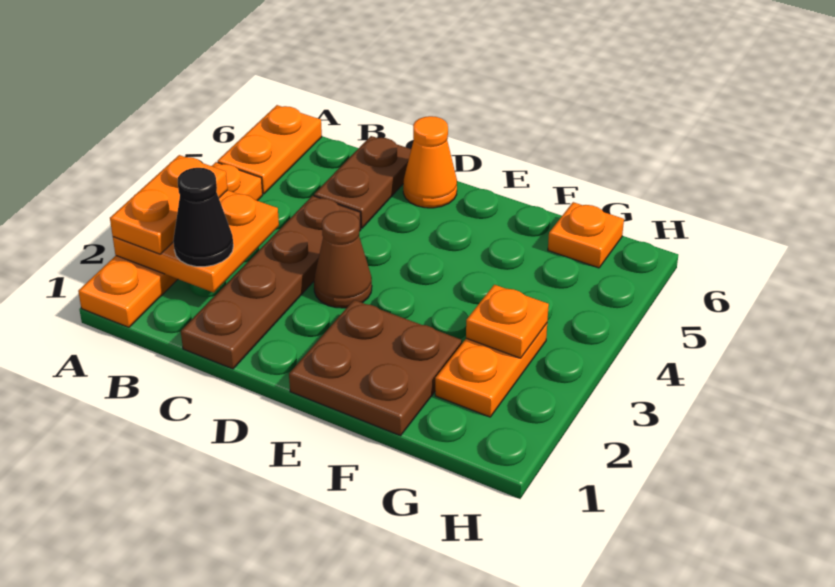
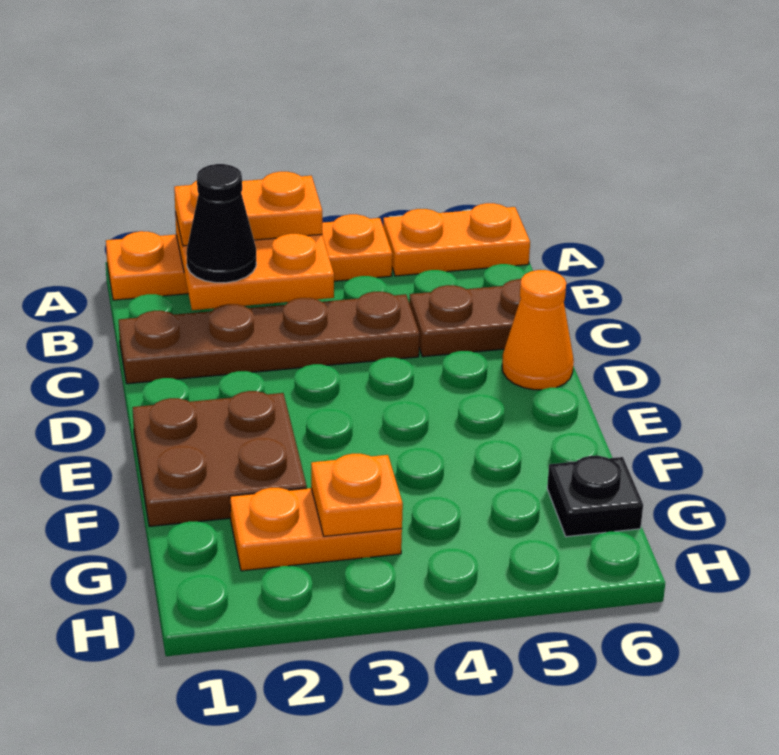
brown 1x1 cone [314,211,372,308] -> none
orange 1x1 plate [548,202,624,268] -> black 1x1 plate [547,456,643,537]

